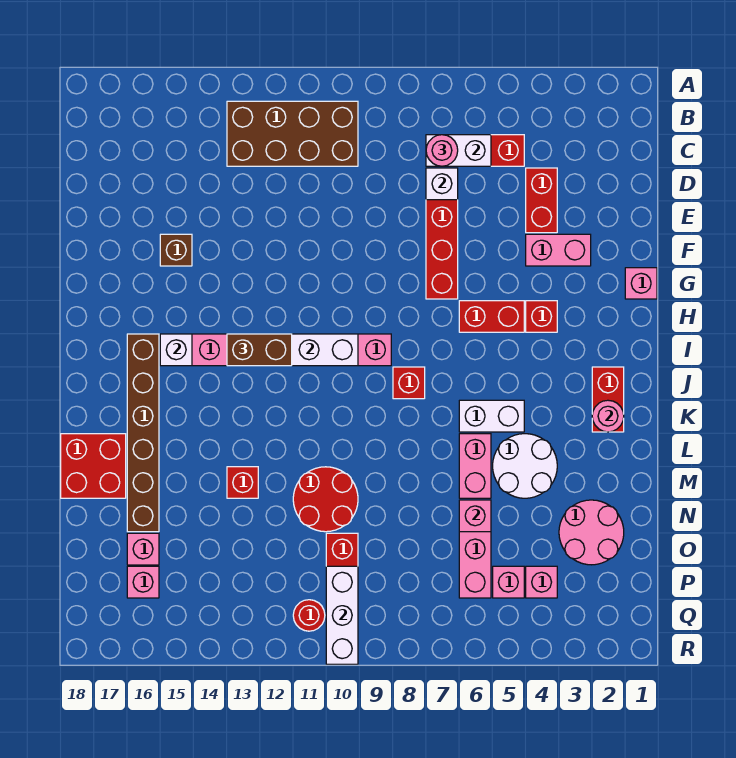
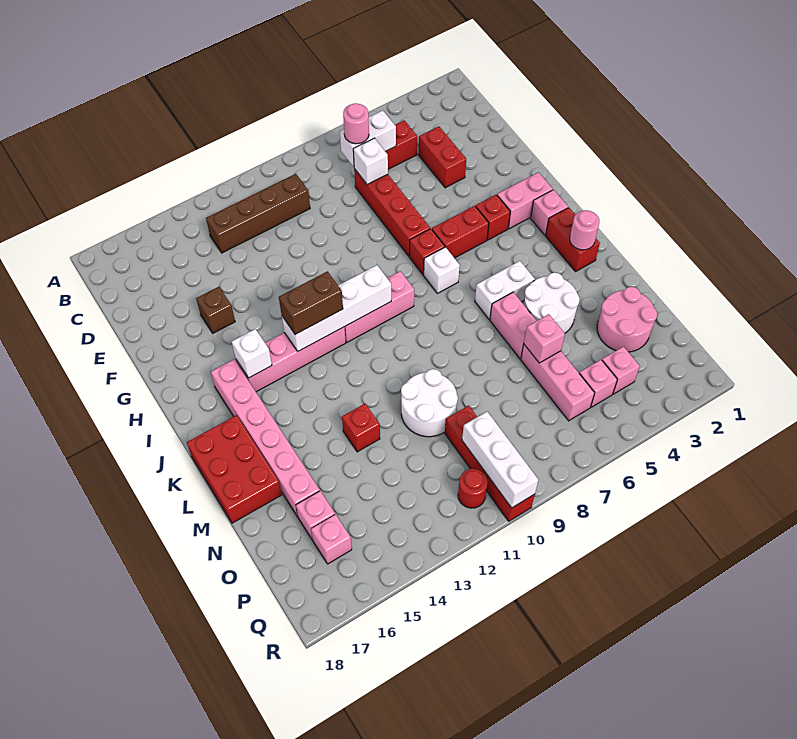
brown 2x4 brick [227,101,358,166] -> brown 1x4 brick [206,174,310,253]
pink 1x2 brick [526,234,591,266] -> pink 1x2 brick moved to [497,172,553,229]
pink 1x1 brick [625,268,657,299] -> pink 1x1 brick moved to [531,190,568,235]
none -> white 1x1 brick [424,247,460,293]
brown 1x6 brick [127,334,159,532] -> pink 1x6 brick [211,360,320,517]
red 1x1 brick [393,367,425,399] -> red 1x1 brick moved to [409,229,445,275]
red 2x2 brick [61,434,126,498] -> red 2x3 brick [187,415,282,523]
red 2x2 round brick [293,467,358,532] -> white 2x2 round brick [401,369,458,437]

